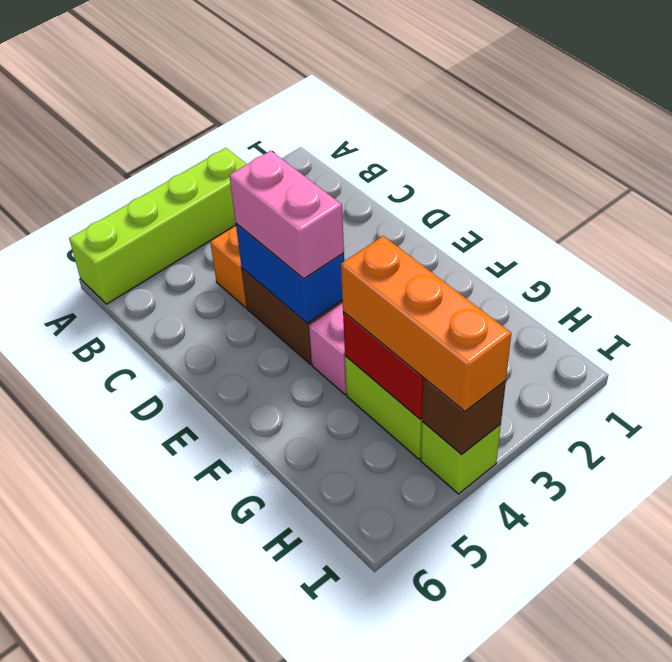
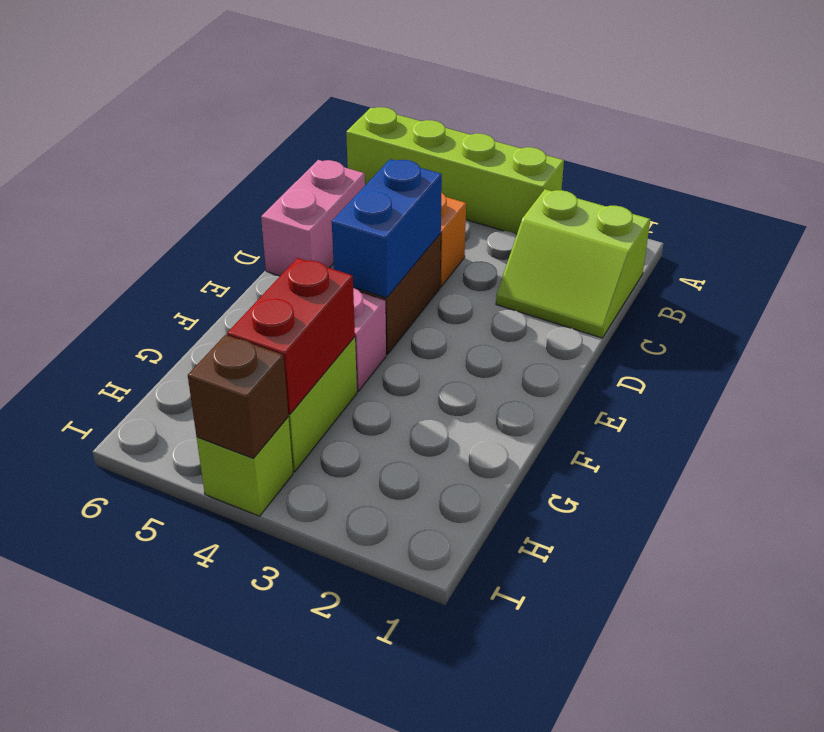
none -> lime 2x2 slope [496,189,650,338]
pink 1x2 brick [229,151,344,279] -> pink 1x2 brick moved to [261,160,365,276]
orange 1x3 brick [341,236,511,411] -> none

